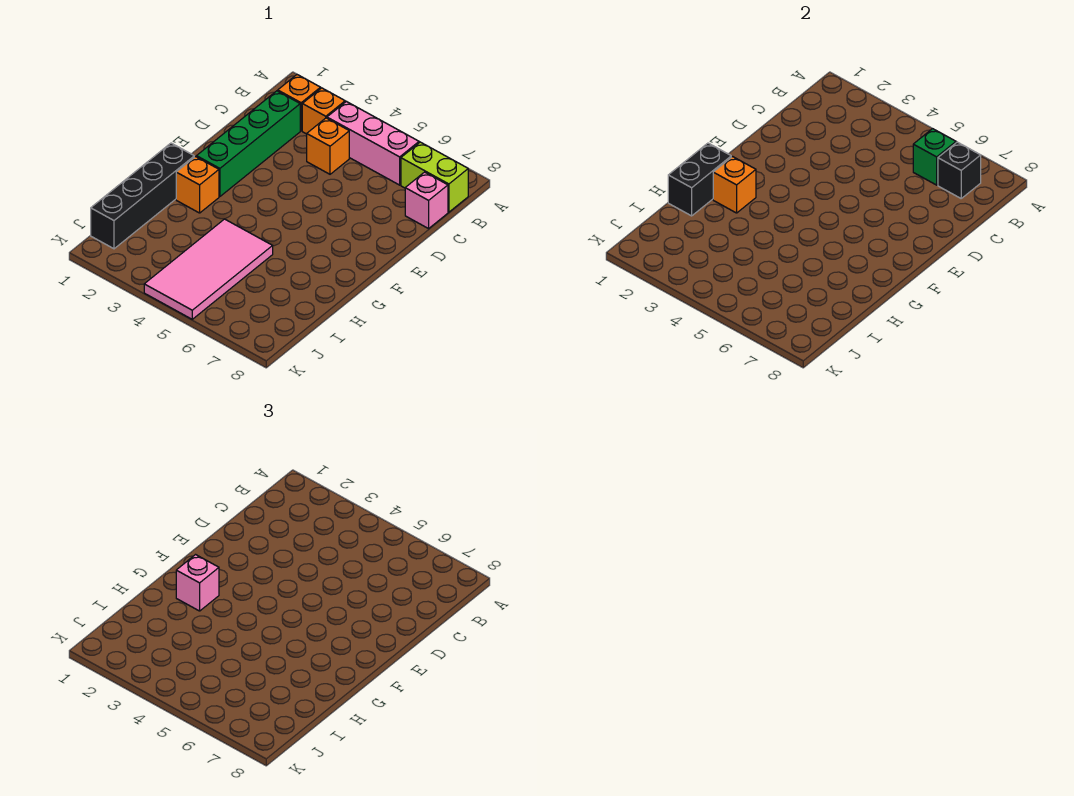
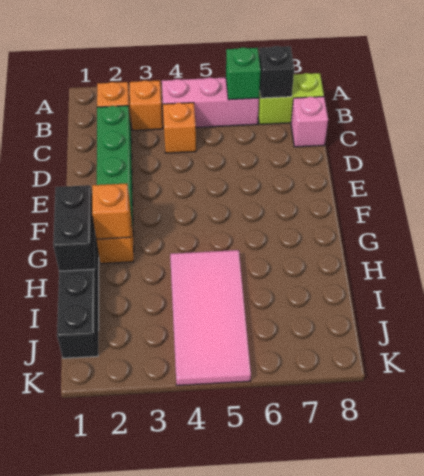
pink 1x1 brick [176,555,219,611] -> none

